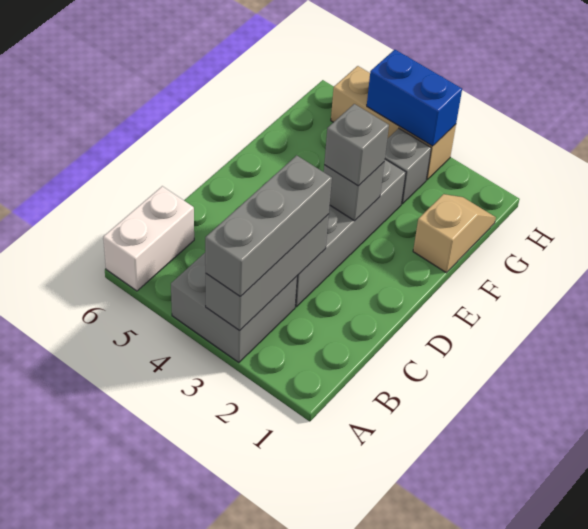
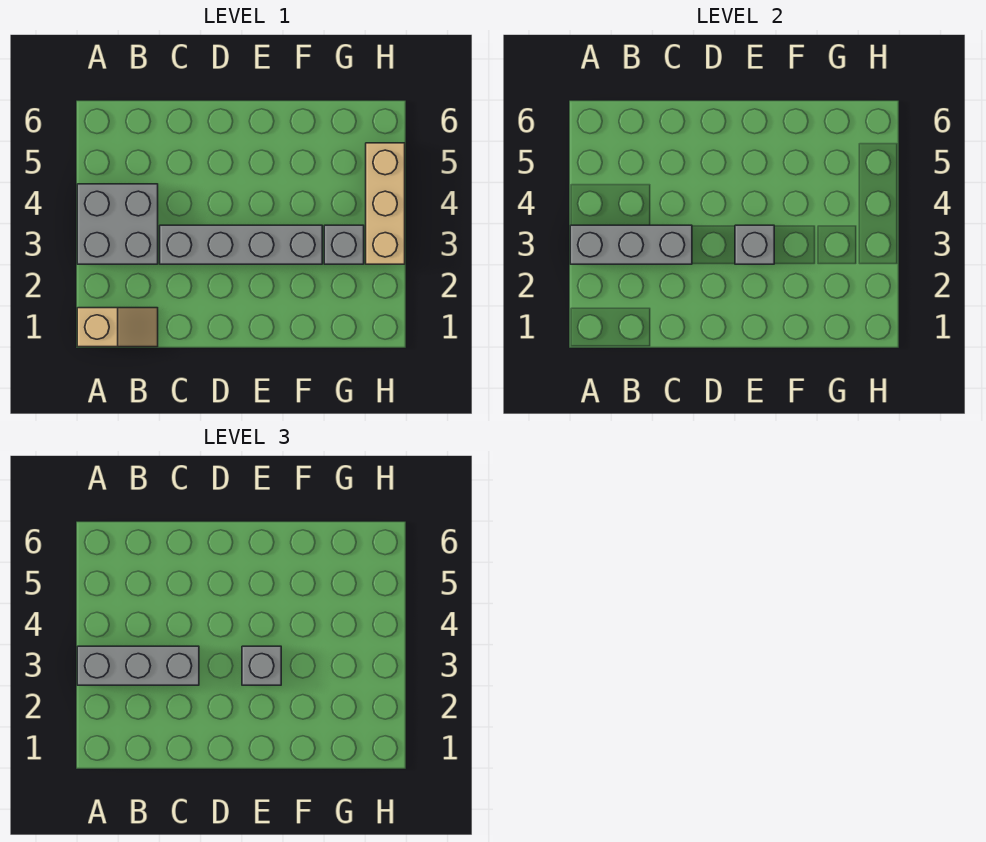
white 1x2 brick [103,186,194,291] -> none
tan 1x2 slope [413,194,496,273] -> tan 1x2 slope moved to [77,308,158,347]
blue 1x2 brick [367,50,462,146] -> none

